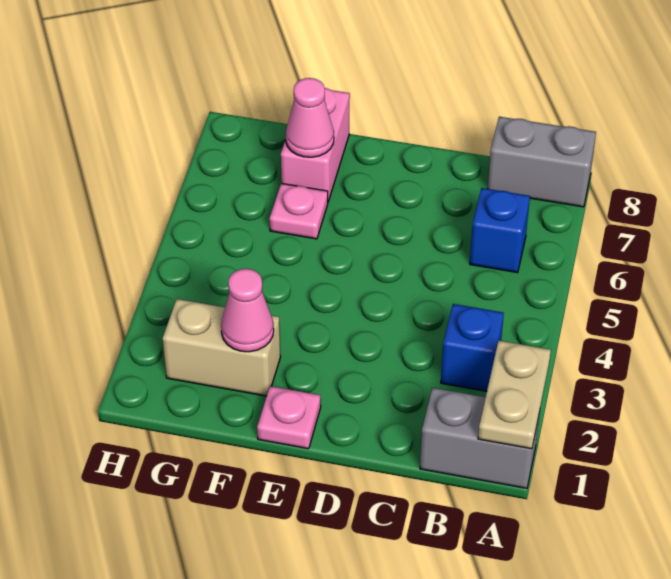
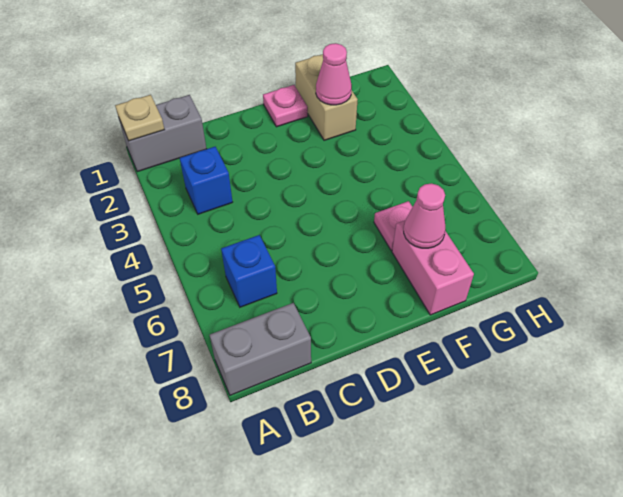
tan 1x2 plate [478,341,551,449] -> tan 1x1 plate [115,95,164,141]
tan 1x2 brick [163,299,281,396] -> tan 1x2 brick turned to [295,54,358,140]

